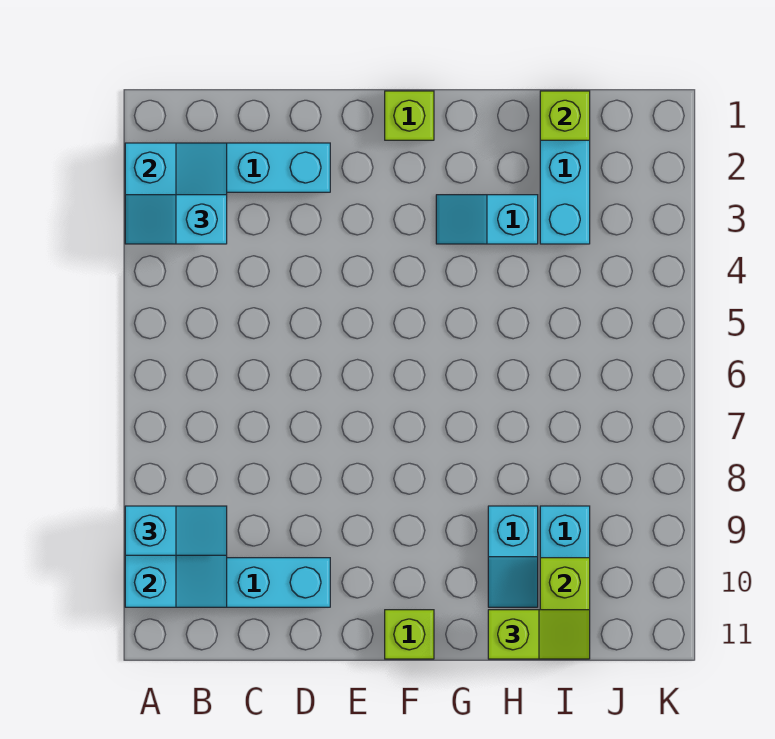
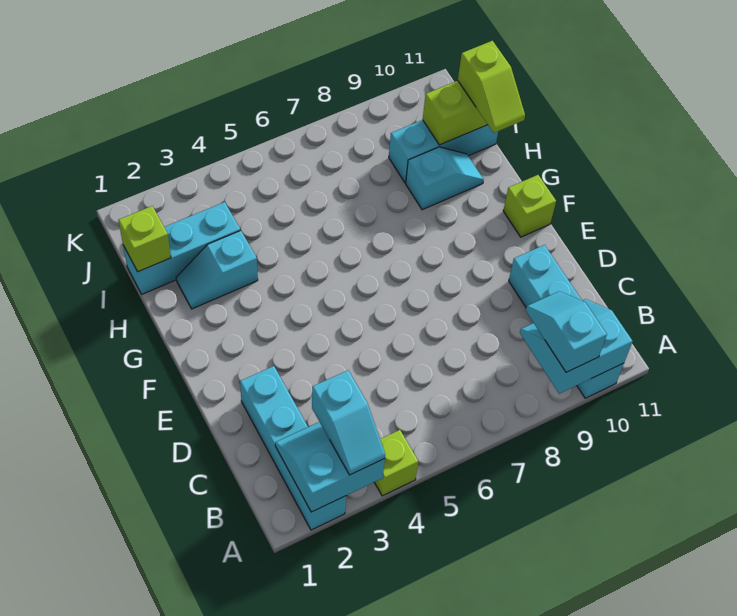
lime 1x1 brick [385,91,434,140] -> lime 1x1 brick moved to [374,430,418,496]
cyan 1x2 slope [436,195,538,244] -> cyan 1x2 slope turned to [176,230,258,309]
lime 1x2 slope [488,610,590,659] -> lime 1x2 slope turned to [458,41,525,133]

